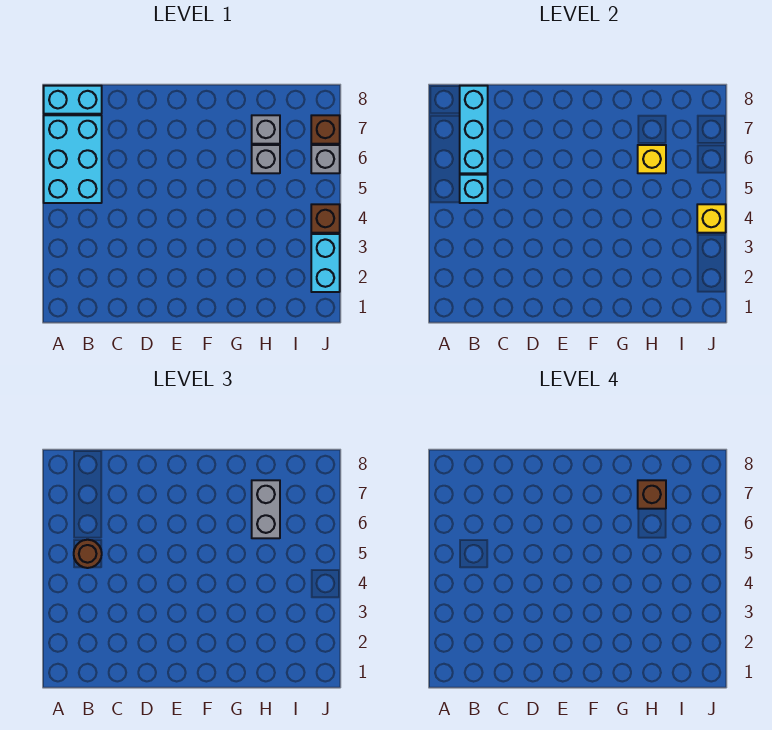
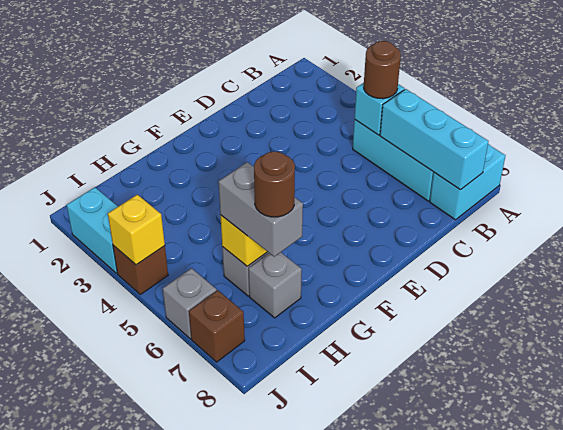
brown 1x1 brick [638,480,666,509] -> brown 1x1 round brick [254,152,295,217]

